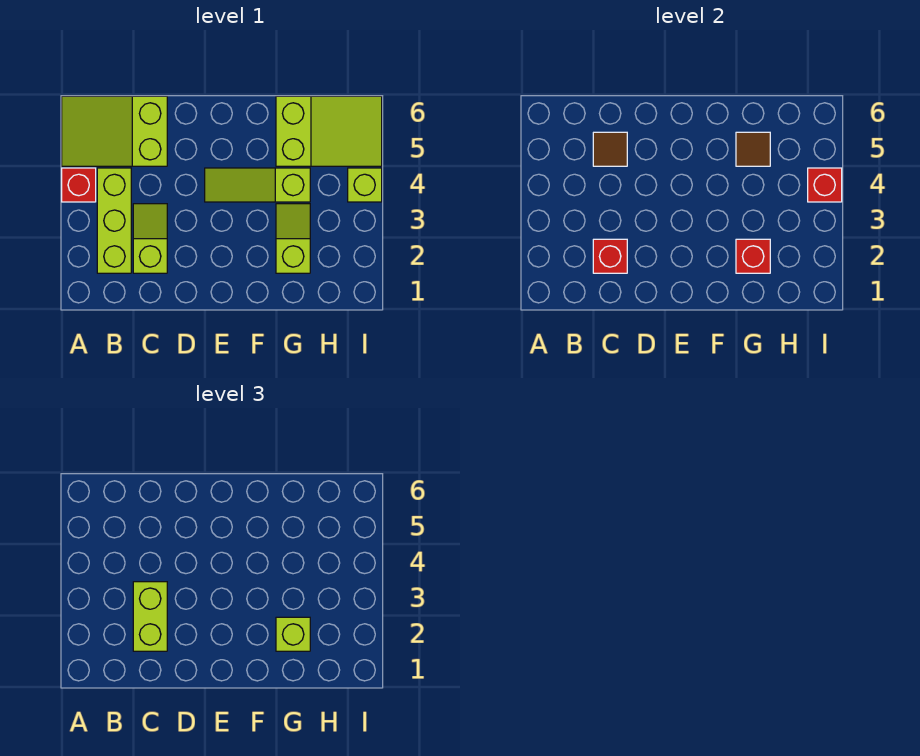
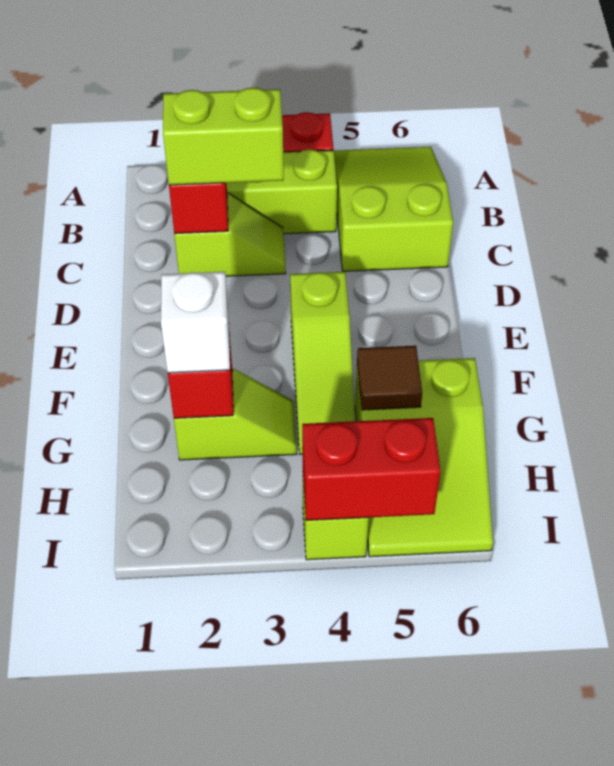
brown 1x1 tile [593,132,627,166] -> none
lime 1x3 slope [205,168,310,202] -> lime 1x3 slope turned to [290,272,355,454]
lime 1x1 brick [276,617,310,651] -> white 1x1 brick [161,272,230,373]
red 1x1 brick [808,168,842,202] -> red 1x2 brick [302,418,441,520]

